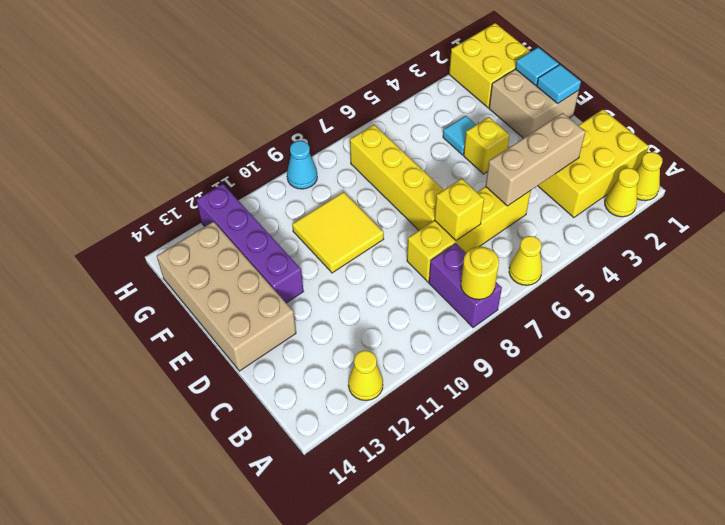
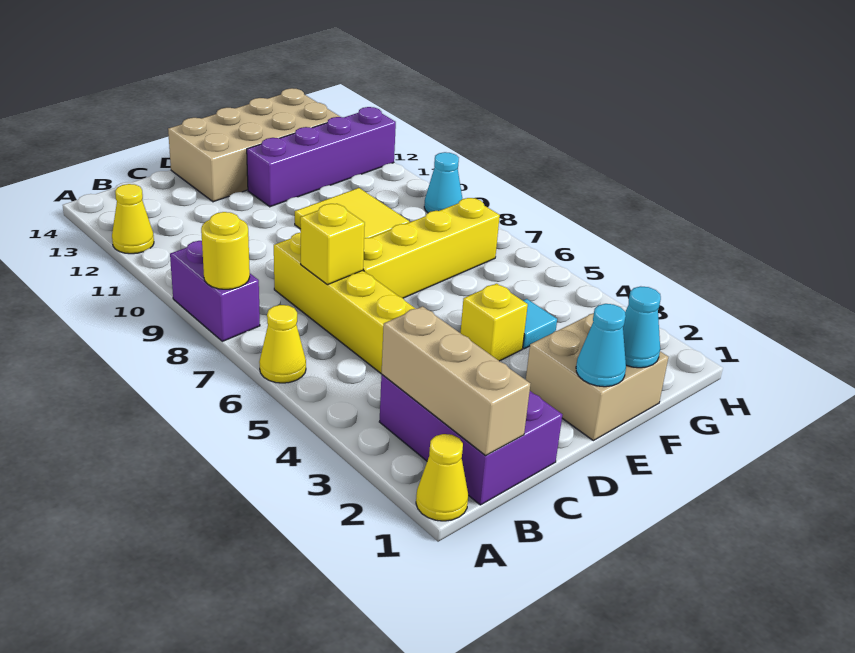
yellow 1x1 cone [605,168,639,217] -> none
purple 1x2 brick [429,243,502,328] -> purple 1x2 brick turned to [170,241,260,341]
yellow 2x3 brick [538,109,649,218] -> purple 2x3 brick [379,375,562,505]
tan 1x3 brick [486,113,585,206] -> tan 1x3 brick moved to [382,306,530,455]
cyan 1x1 tile [537,65,581,104] -> cyan 1x1 cone [576,304,626,387]
cyan 1x1 tile [515,47,559,85] -> cyan 1x1 cone [623,286,661,368]
yellow 2x2 brick [449,23,531,108] -> none

